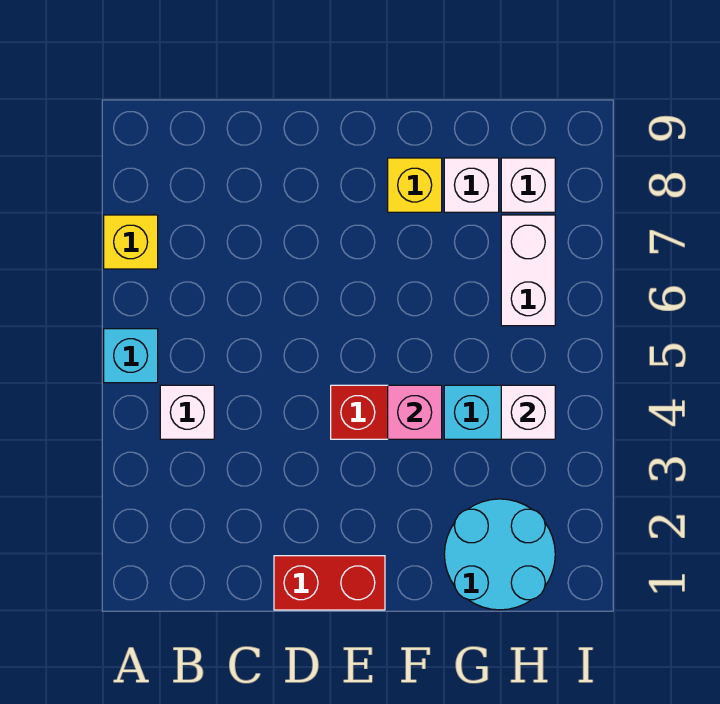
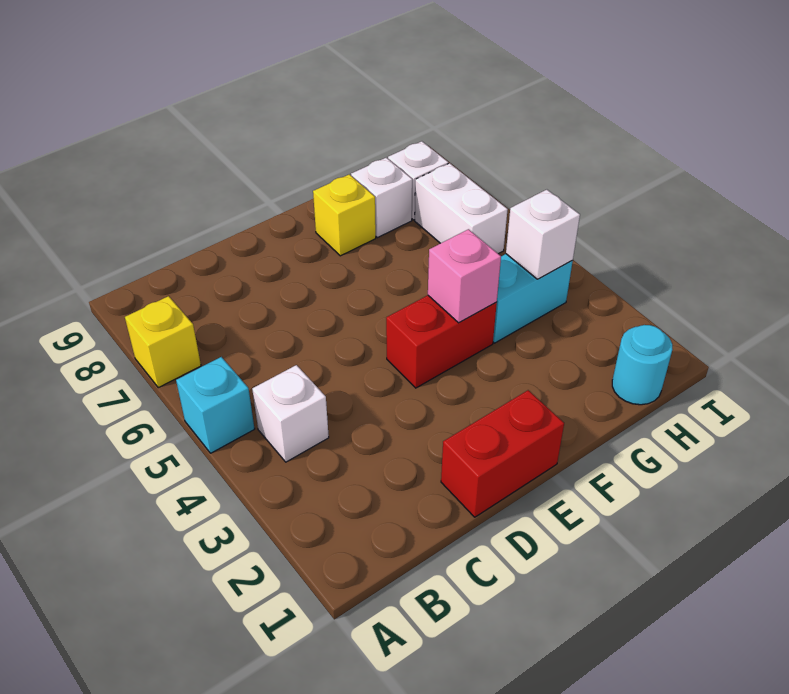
cyan 2x2 round brick [444,499,555,610] -> cyan 1x1 round brick [612,325,673,405]

